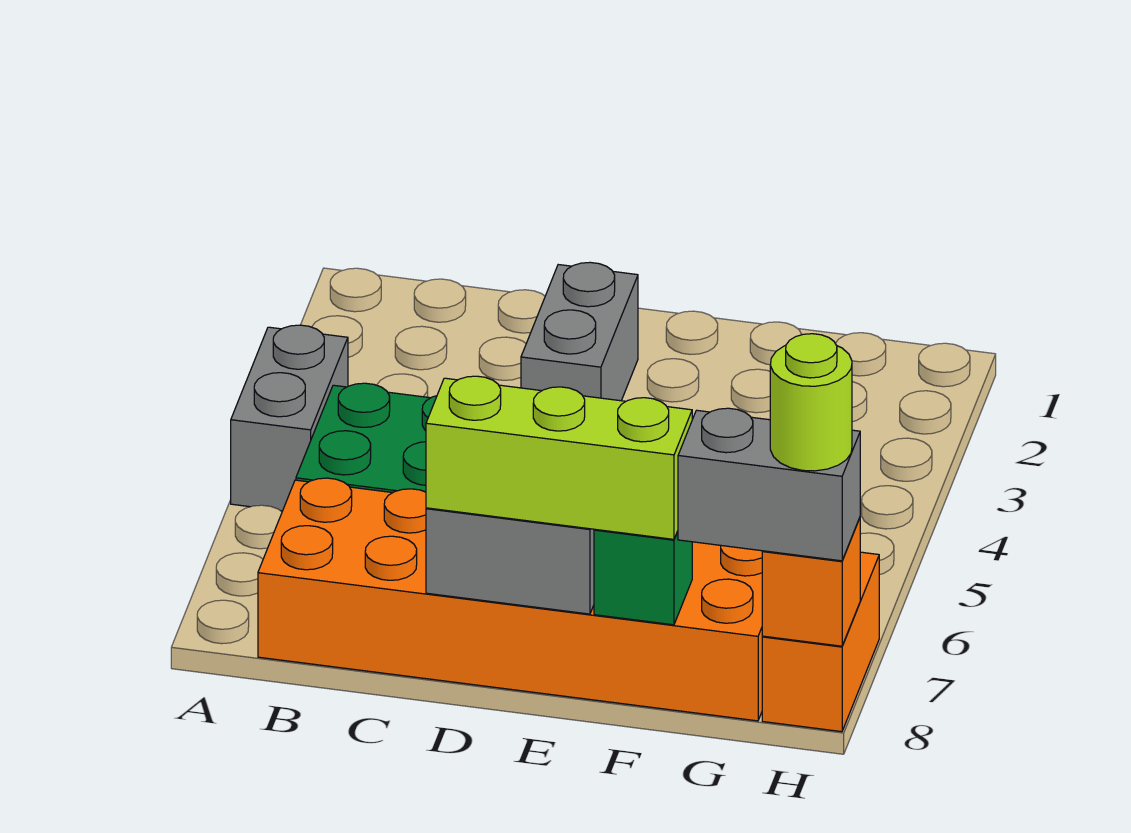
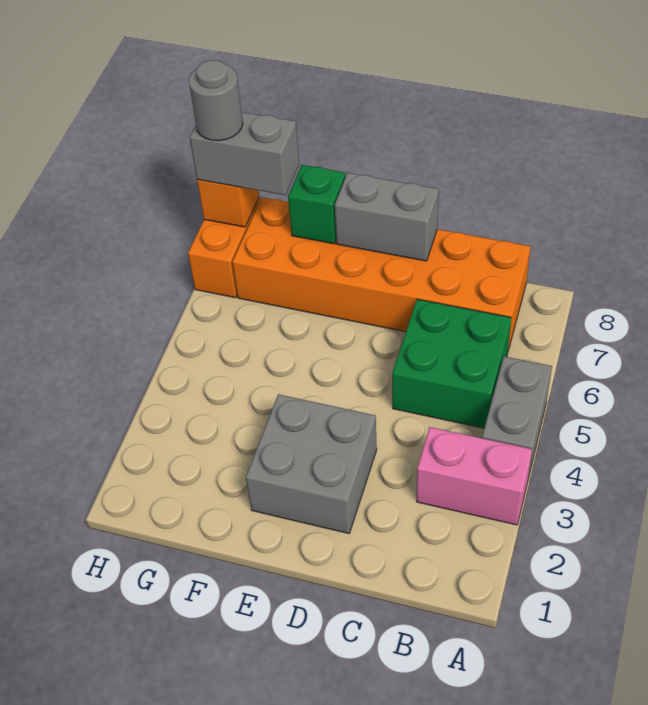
none -> pink 1x2 brick [417,427,532,525]
grey 1x2 brick [521,262,638,401] -> grey 2x2 brick [246,394,377,533]
lime 1x3 brick [426,376,692,539] -> none
lime 1x1 round brick [770,334,852,471] -> grey 1x1 round brick [189,60,243,141]

